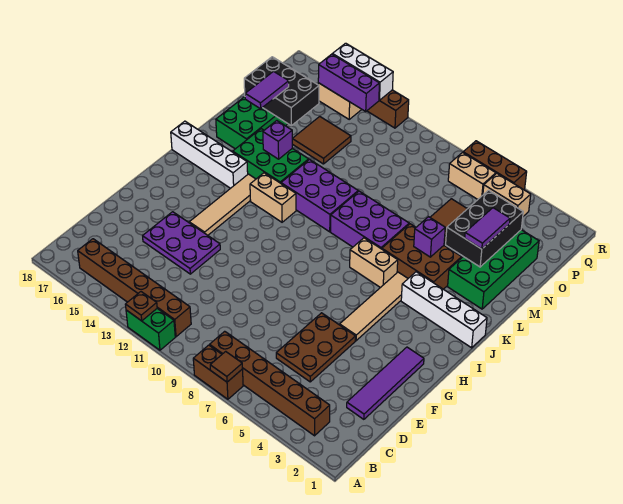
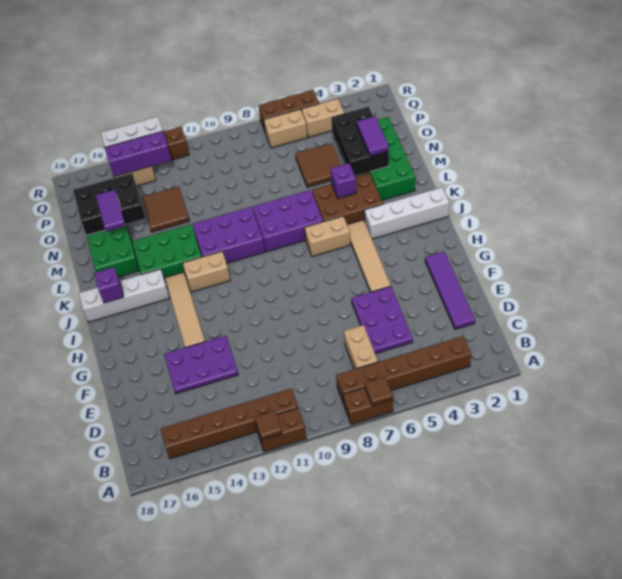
green 1x2 brick [126,309,175,350] -> brown 1x2 brick [256,408,306,451]
brown 1x1 plate [125,292,157,321] -> brown 1x1 tile [254,411,282,440]
none -> tan 1x2 brick [344,325,378,369]
brown 2x3 plate [276,313,356,382] -> purple 2x3 plate [351,286,413,354]
purple 1x1 brick [263,121,292,159] -> purple 1x1 brick moved to [94,267,123,303]

